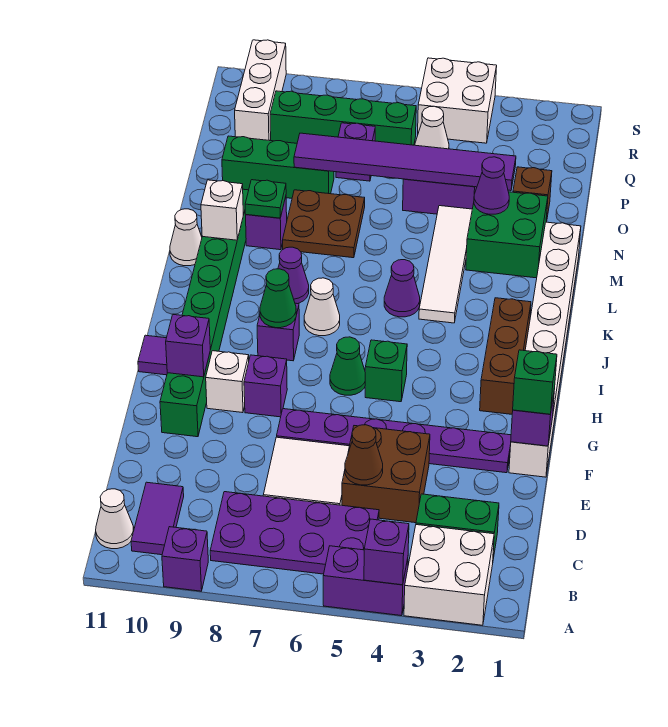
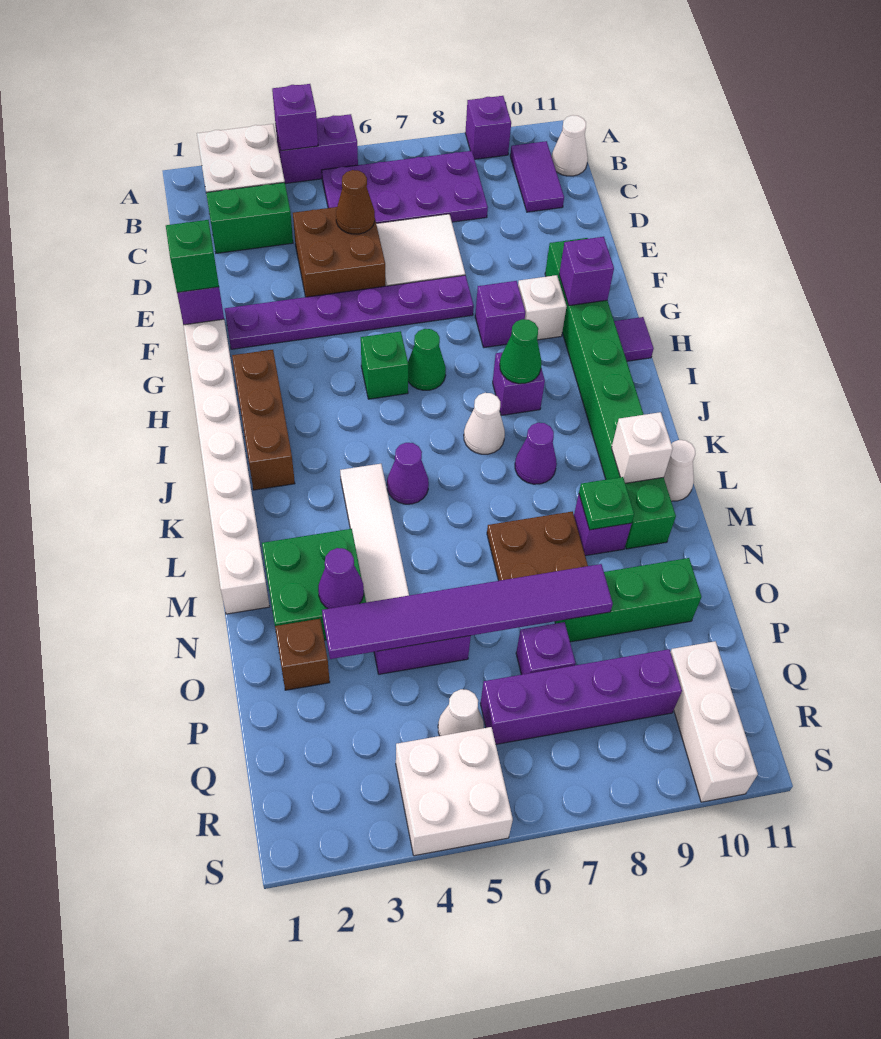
green 1x4 brick [270,91,416,145] -> purple 1x4 brick [480,649,682,744]

